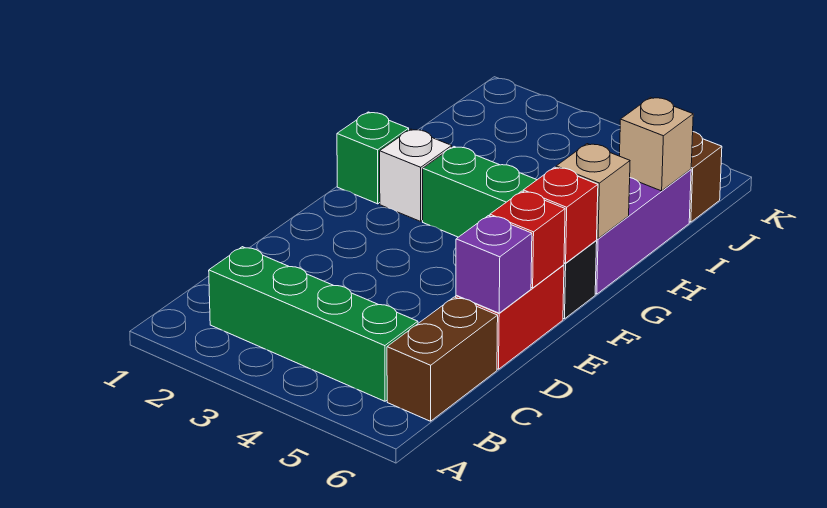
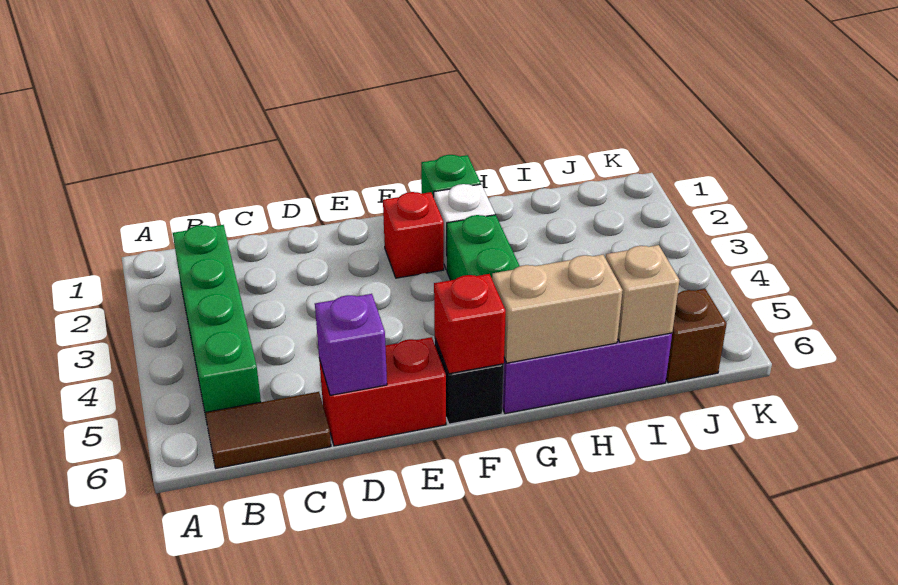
brown 1x2 brick [387,297,498,421] -> brown 1x2 tile [205,392,331,468]
red 1x1 brick [490,191,565,288] -> red 1x1 brick moved to [383,192,444,278]
tan 1x1 brick [556,144,630,239] -> tan 1x2 brick [492,255,623,363]

